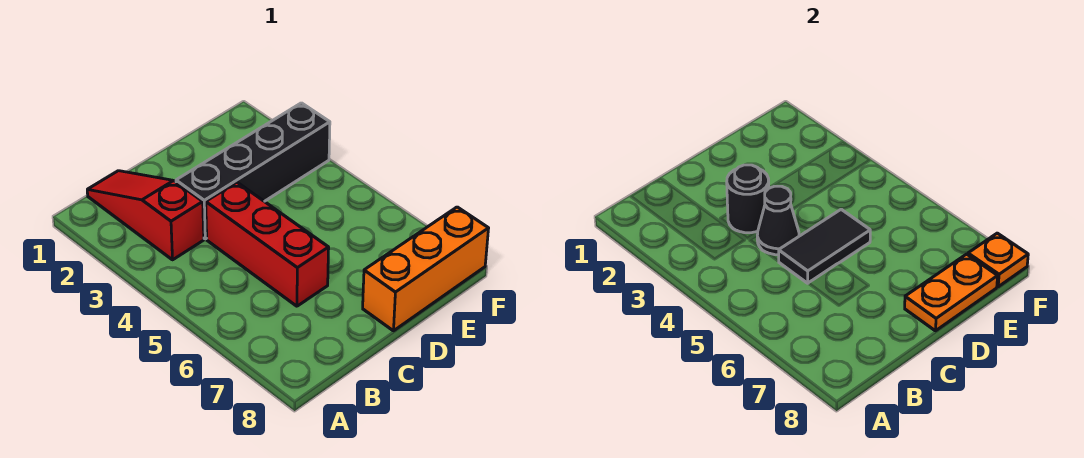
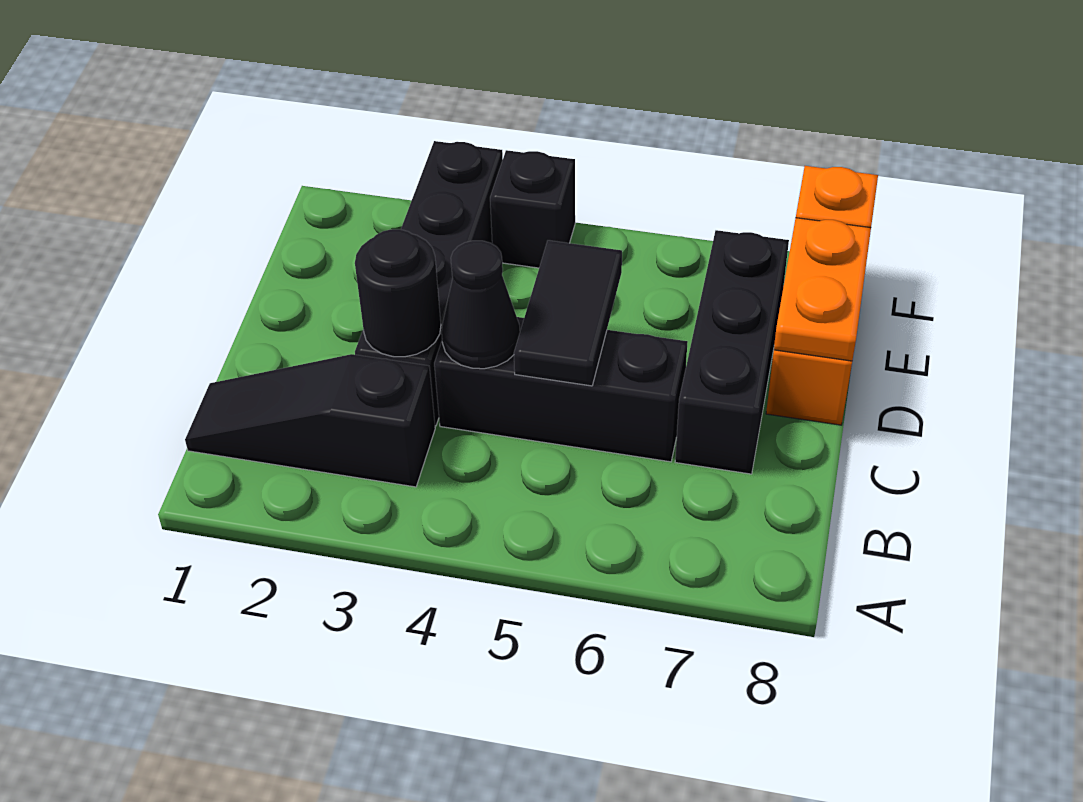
red 1x3 slope [87,171,204,260] -> black 1x3 slope [185,354,435,487]
red 1x3 brick [206,182,329,306] -> black 1x3 brick [434,317,688,462]
none -> black 1x3 brick [675,230,789,474]
none -> black 1x1 brick [490,150,575,268]

